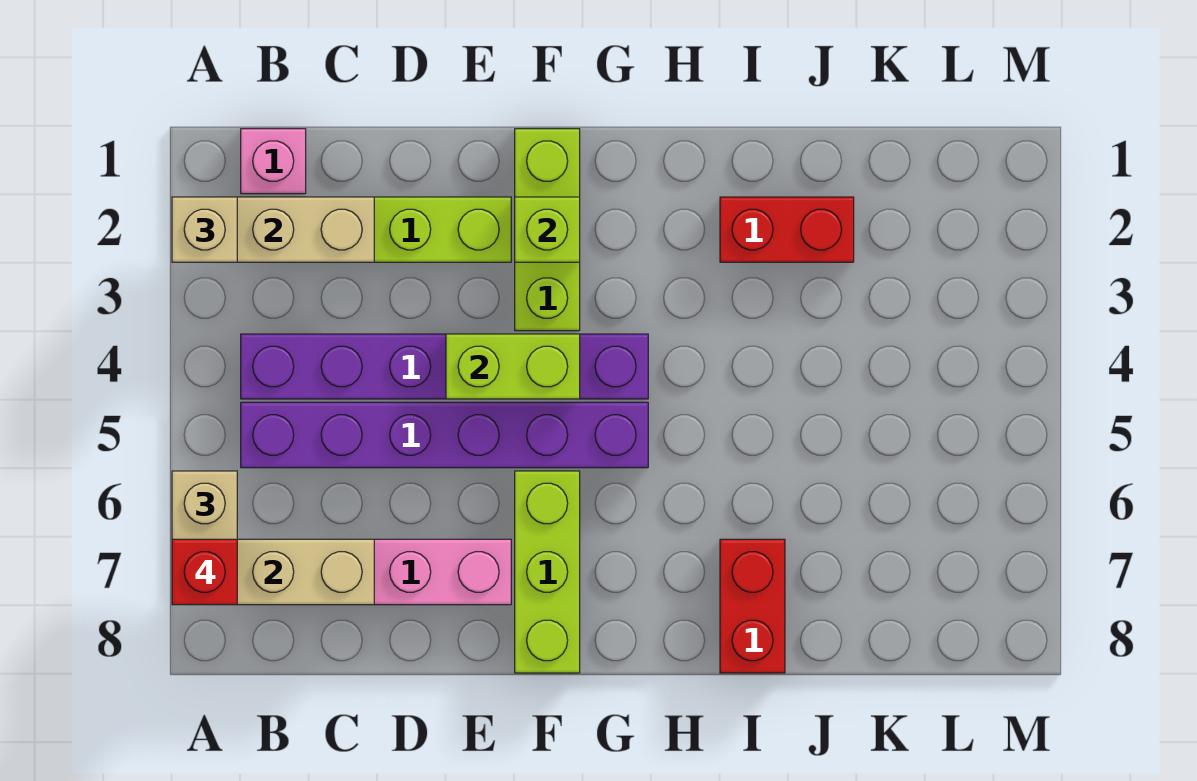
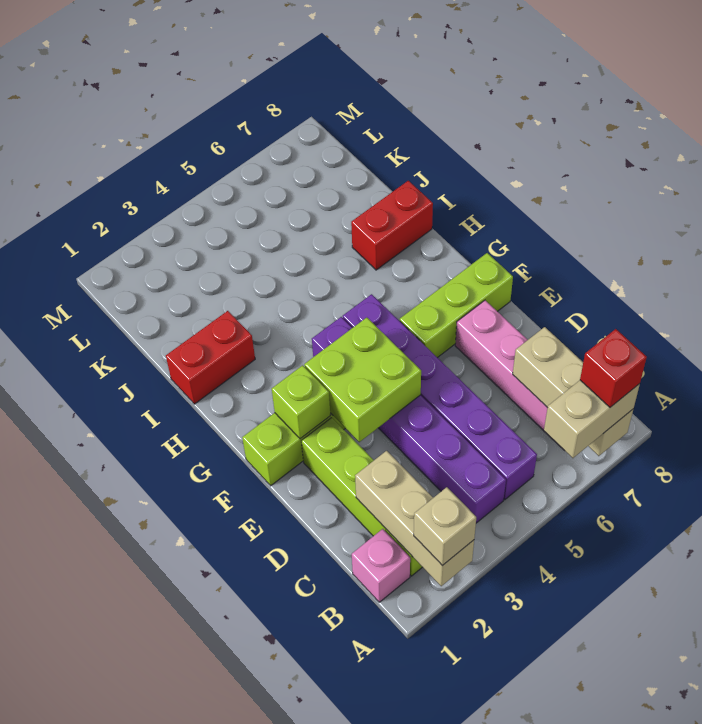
lime 1x2 brick [446,334,580,399] -> lime 2x2 brick [304,318,421,442]
red 1x2 brick [720,197,854,262] -> red 1x2 brick turned to [166,311,255,404]

